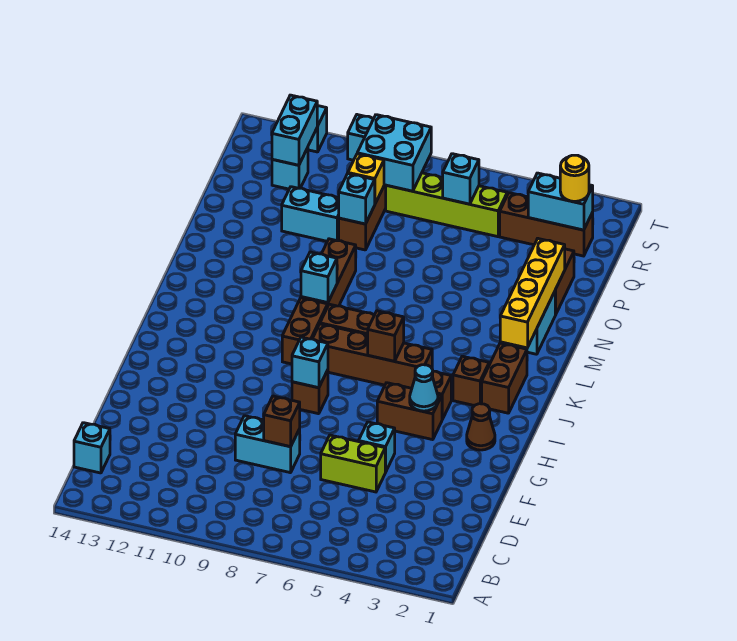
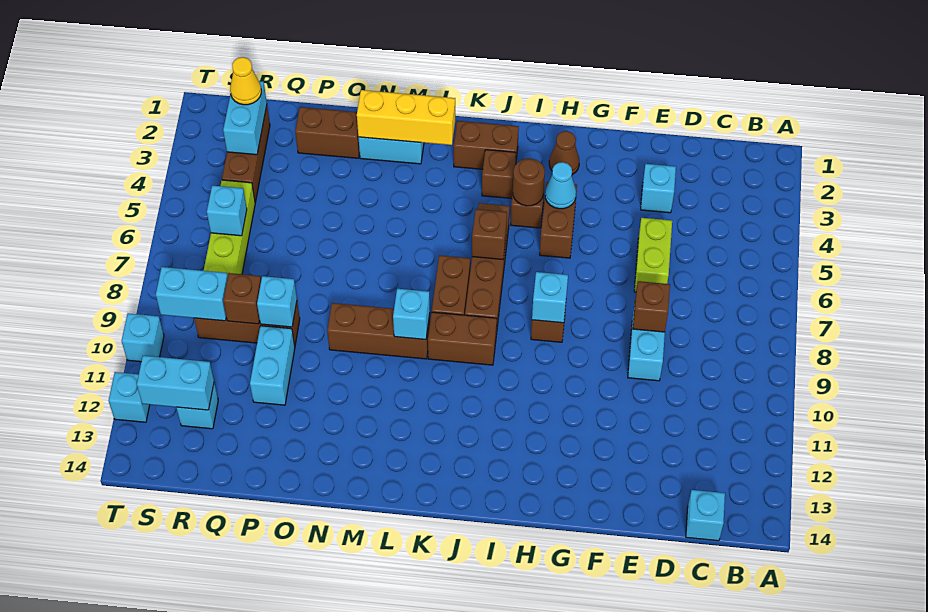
cyan 1x1 brick [359,422,395,472] -> cyan 1x1 brick moved to [641,164,676,213]
none -> brown 1x1 round brick [513,158,545,206]
yellow 1x4 brick [500,239,565,348] -> yellow 1x3 brick [357,90,455,145]
yellow 1x1 brick [348,154,384,204] -> brown 1x1 brick [223,273,261,324]
yellow 1x1 round brick [560,155,589,201] -> yellow 1x1 cone [230,57,261,105]
cyan 2x2 brick [357,115,431,191] -> cyan 1x2 brick [156,267,228,321]

